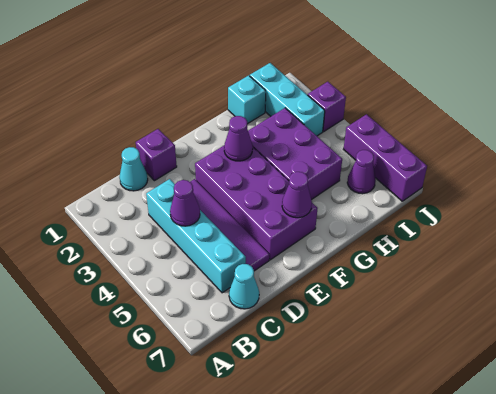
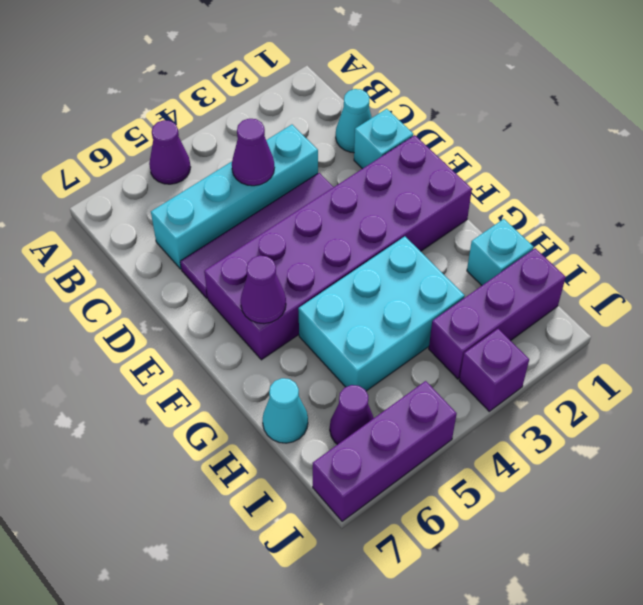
cyan 1x1 cone [229,264,259,309] -> cyan 1x1 cone moved to [263,378,308,443]
purple 1x1 brick [136,129,177,181] -> cyan 1x1 brick [354,109,413,169]
purple 2x4 brick [195,146,318,260] -> purple 2x6 brick [204,135,472,360]
purple 1x1 cone [224,116,253,161] -> purple 1x1 cone moved to [149,120,191,184]
purple 2x3 brick [248,108,342,200] -> cyan 2x3 brick [298,236,465,391]
cyan 1x3 brick [250,63,325,136] -> purple 1x3 brick [429,248,566,379]

